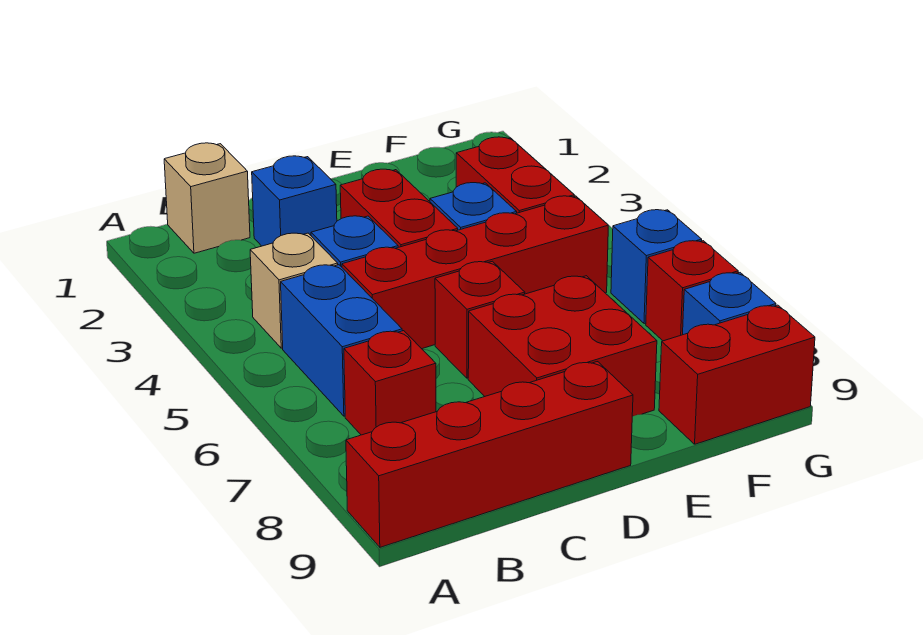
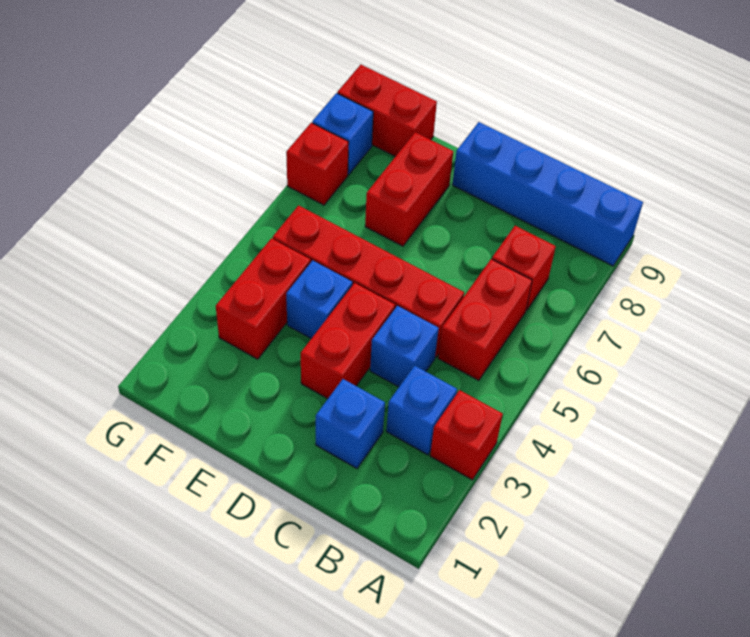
red 1x4 brick [346,362,633,547] -> blue 1x4 brick [452,122,643,266]
tan 1x1 brick [164,143,250,253] -> none
tan 1x1 brick [250,233,338,348] -> none
blue 1x2 brick [281,265,402,416] -> red 1x2 brick [438,259,532,381]
red 1x1 brick [435,261,525,378] -> red 1x1 brick moved to [430,390,503,480]
red 2x2 brick [468,276,657,416] -> red 1x2 brick [365,132,453,246]
blue 1x1 brick [611,210,702,324] -> blue 1x1 brick moved to [386,366,457,455]

